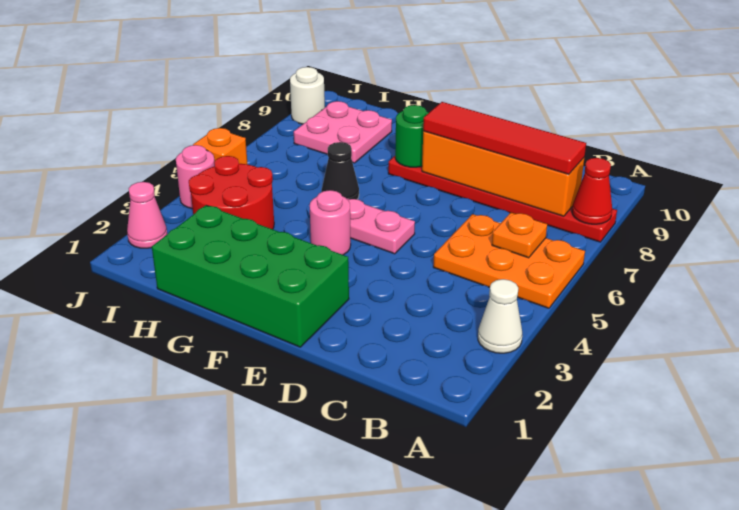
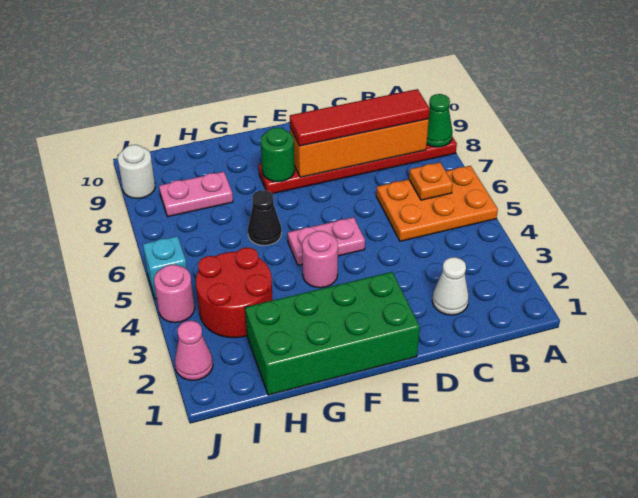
white 1x1 cone [478,279,522,353] -> white 1x1 cone moved to [432,257,469,315]
red 1x1 cone [572,158,612,224] -> green 1x1 cone [427,94,453,147]
pink 2x2 plate [294,101,392,163] -> pink 1x2 plate [159,172,233,217]
orange 1x1 brick [193,128,248,165] -> cyan 1x1 brick [143,236,187,299]

